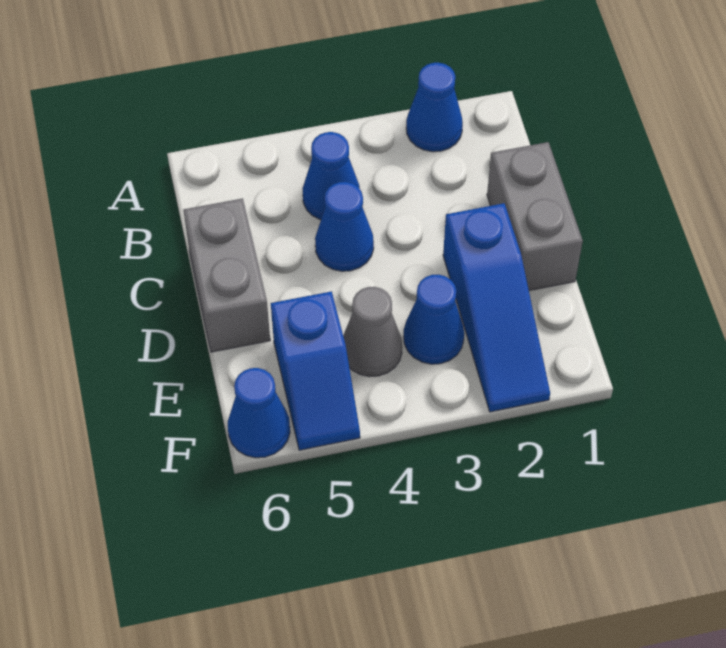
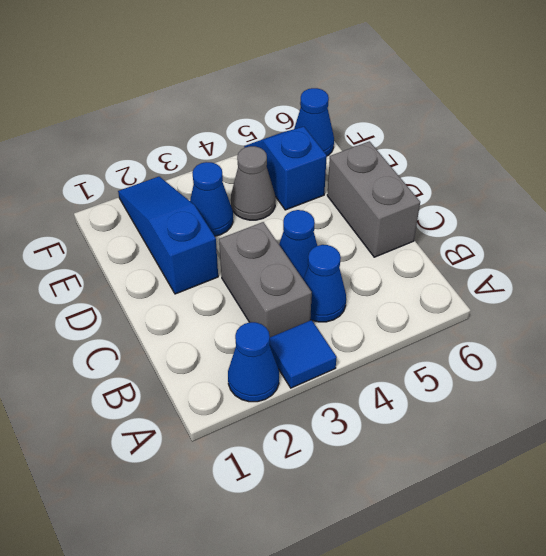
none -> blue 1x1 tile [269,320,337,388]
grey 1x2 brick [487,142,583,291] -> grey 1x2 brick moved to [219,222,312,337]

